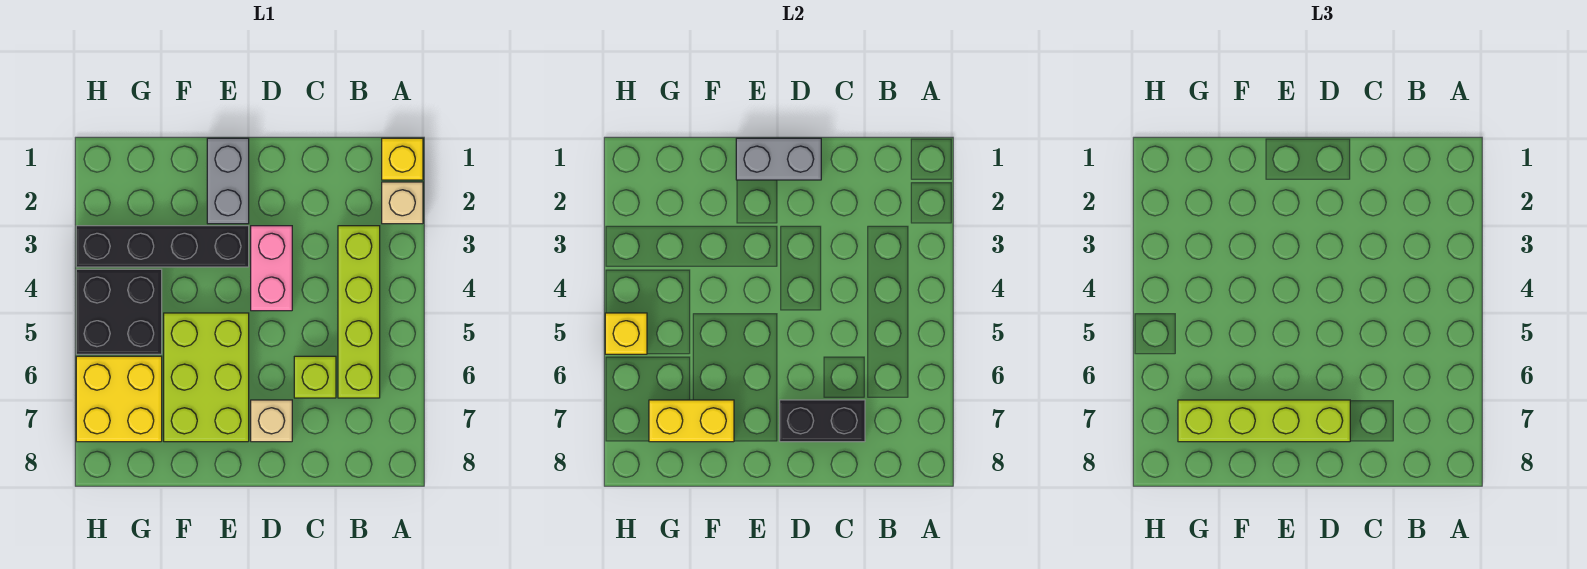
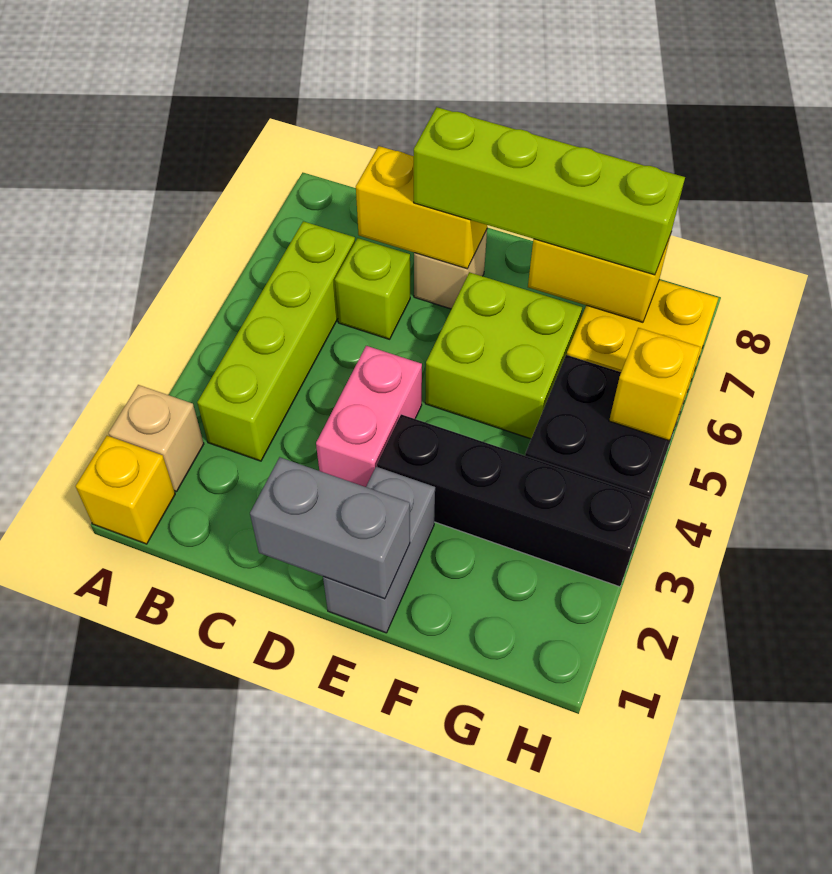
black 1x2 brick [780,400,865,442] -> yellow 1x2 brick [356,146,487,269]
lime 2x3 brick [164,313,249,442] -> lime 2x2 brick [425,272,582,439]

